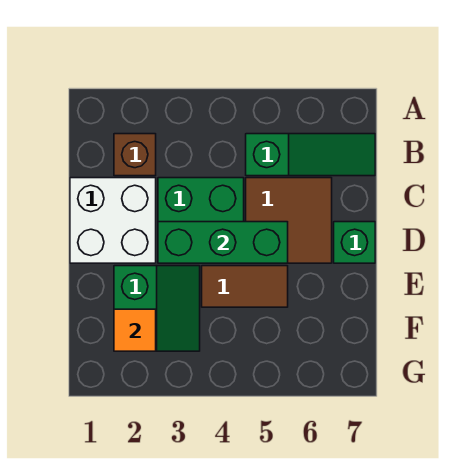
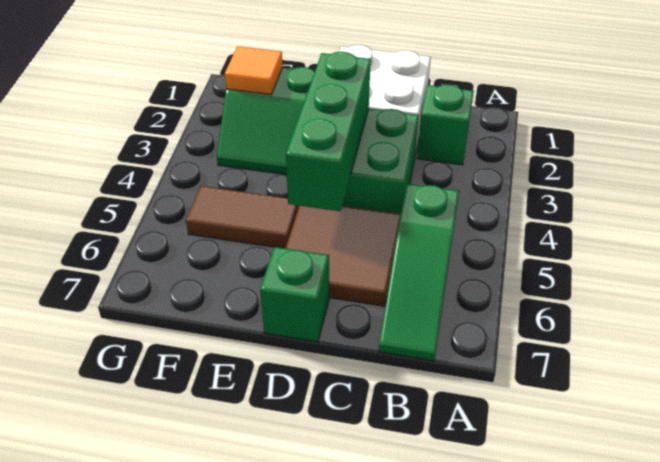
brown 1x1 brick [114,134,156,176] -> green 1x1 brick [417,85,474,165]
brown 1x2 tile [202,266,288,307] -> brown 1x2 tile turned to [186,186,299,248]

